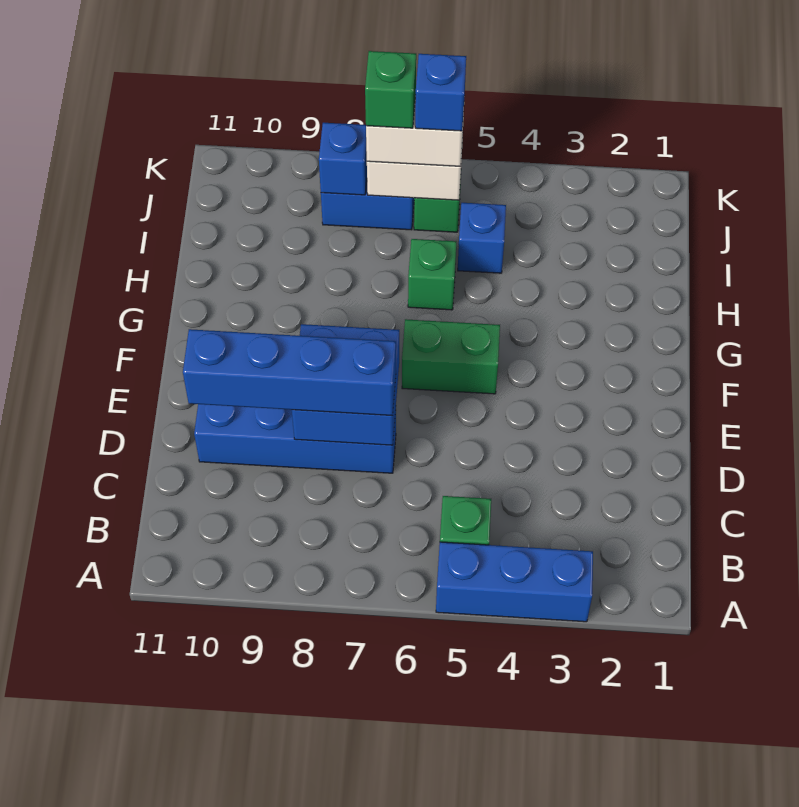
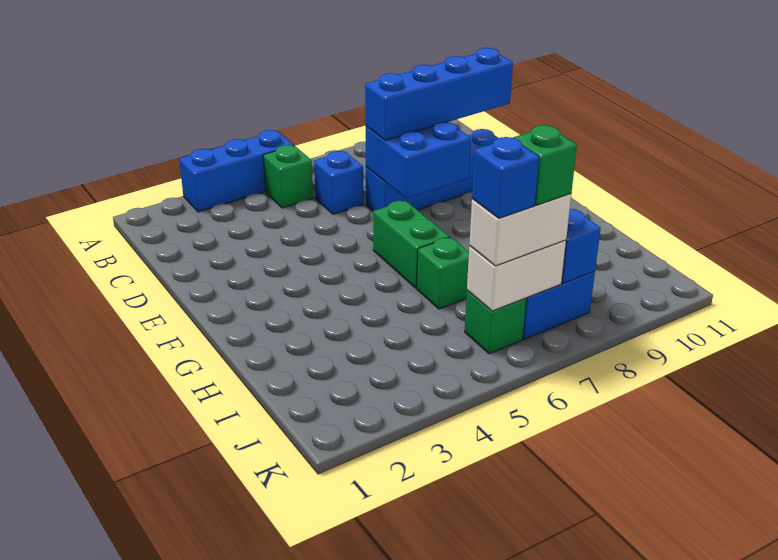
green 1x2 brick [402,319,500,394] -> green 1x2 brick turned to [373,201,450,288]
blue 1x1 brick [458,203,506,273] -> blue 1x1 brick moved to [314,151,363,214]

